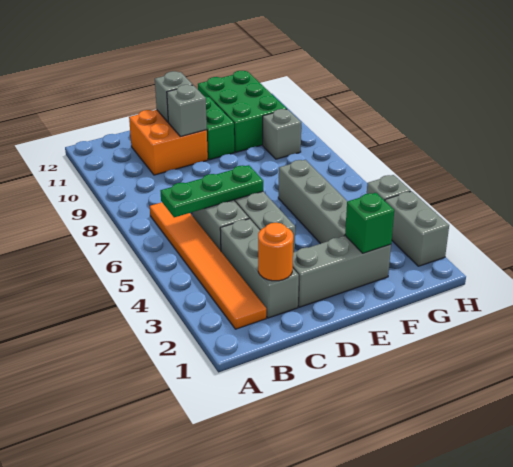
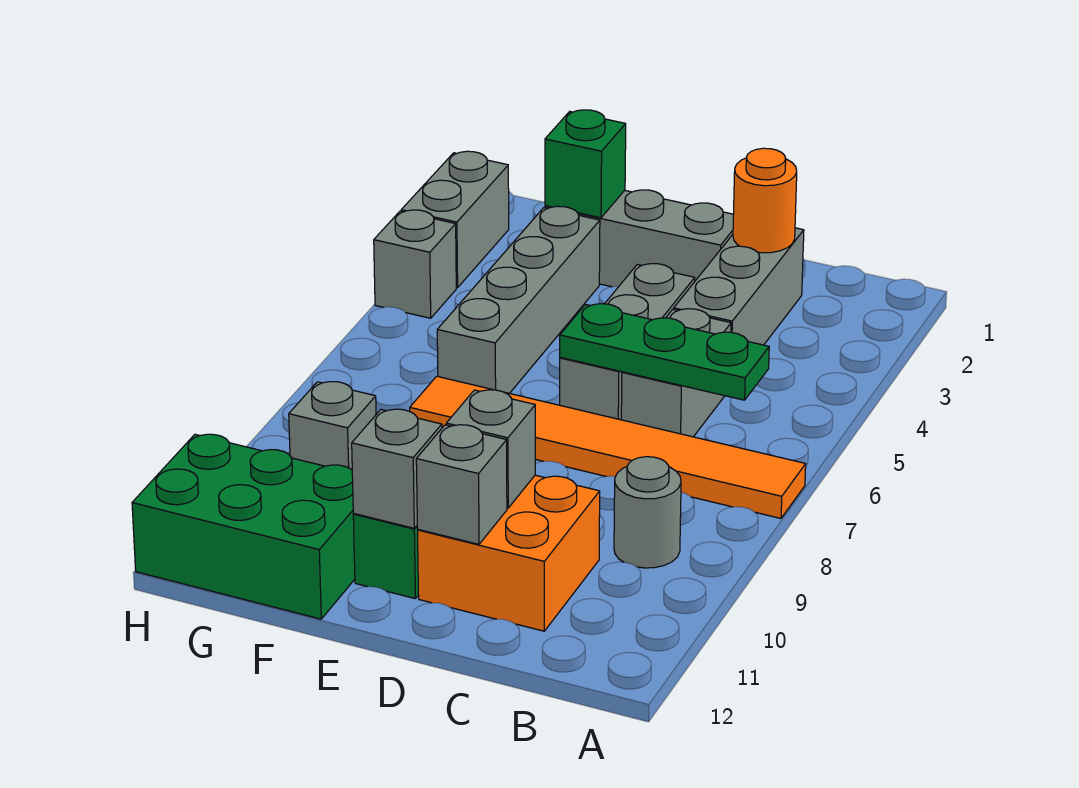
orange 1x6 tile [150,202,266,329] -> orange 1x6 tile turned to [410,376,806,518]
none -> grey 1x1 round brick [614,457,681,568]
none -> grey 1x1 brick [352,409,442,528]
green 2x3 brick [198,71,287,152] -> green 2x3 brick turned to [132,434,355,619]

